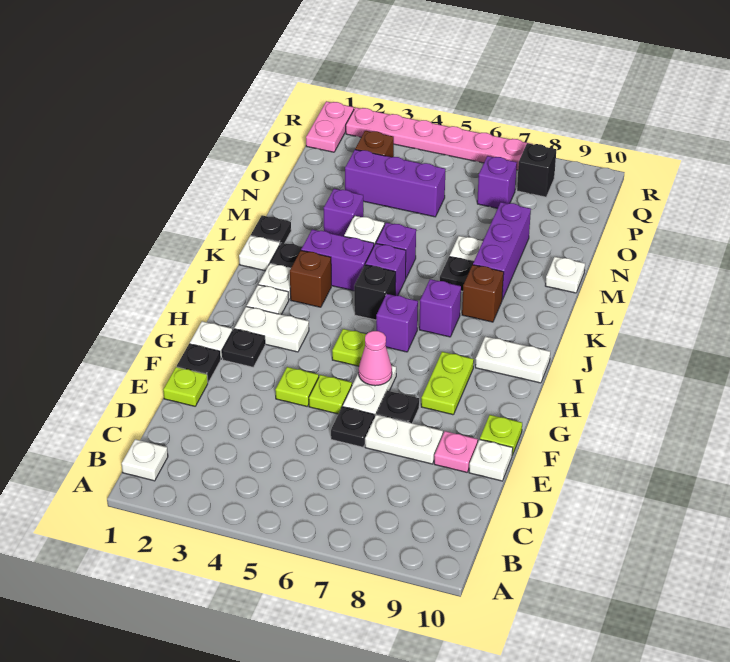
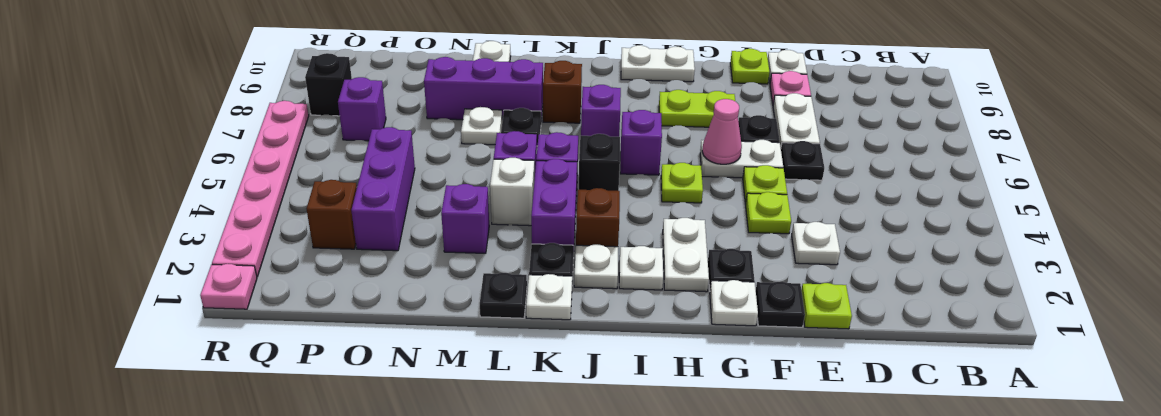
white 1x1 plate [122,439,168,481] -> white 1x1 plate moved to [792,222,840,265]
white 1x2 plate [475,337,550,383] -> white 1x2 plate turned to [621,45,695,82]
pink 1x2 plate [306,101,354,152] -> pink 1x1 plate [200,264,257,309]

